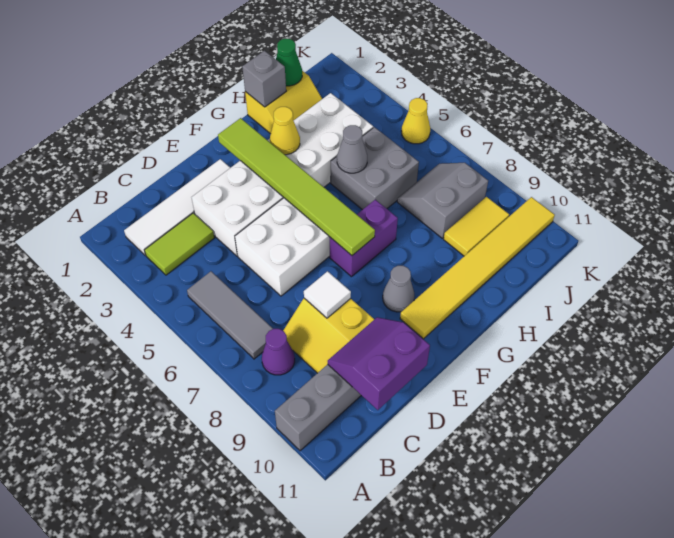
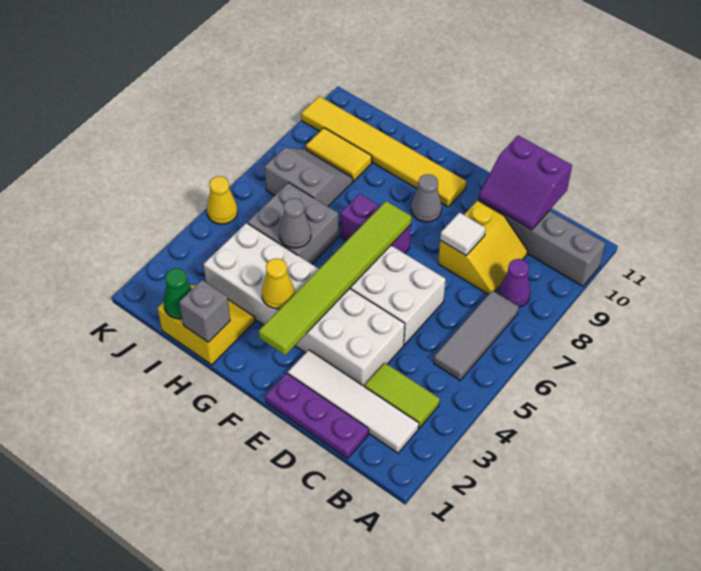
none -> purple 1x3 plate [265,373,369,459]
grey 2x2 slope [397,163,488,238] -> grey 2x2 slope turned to [265,148,353,206]

